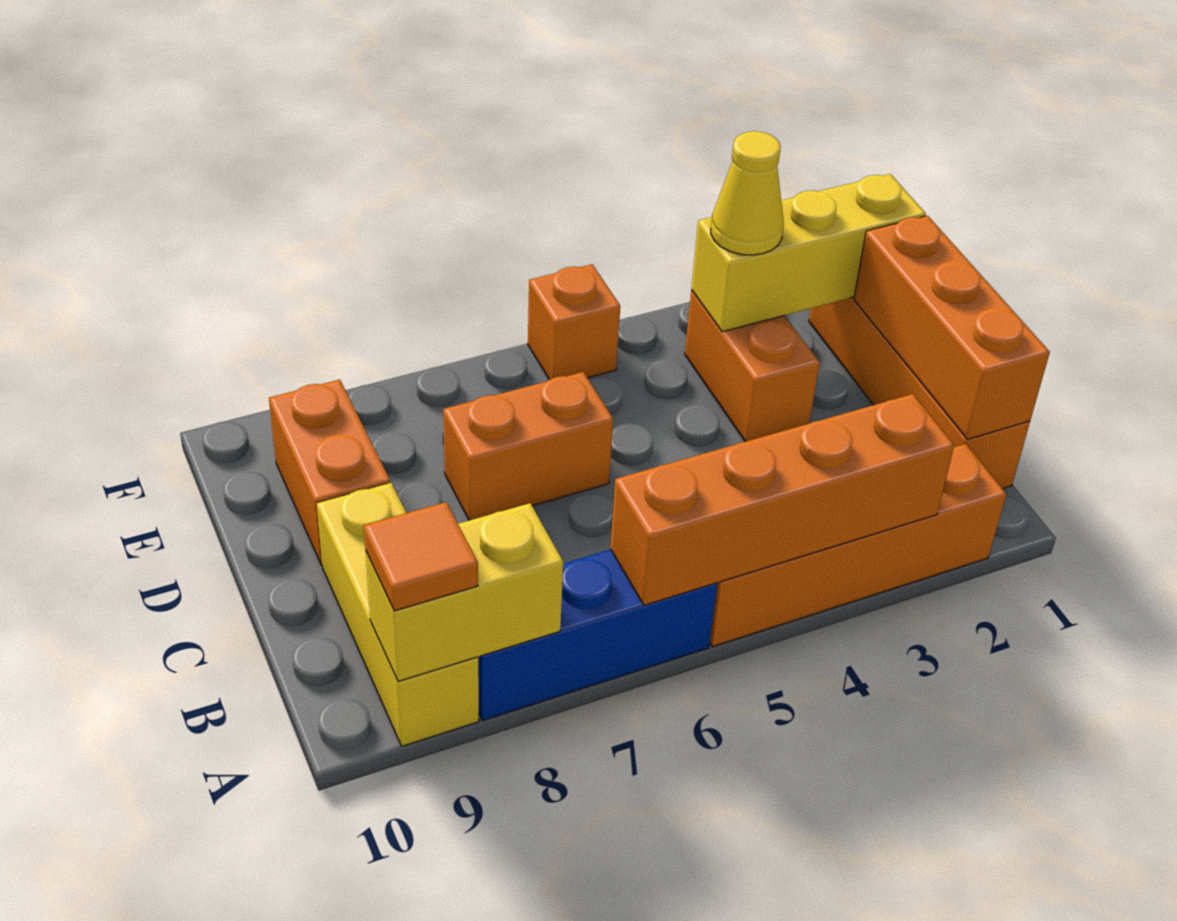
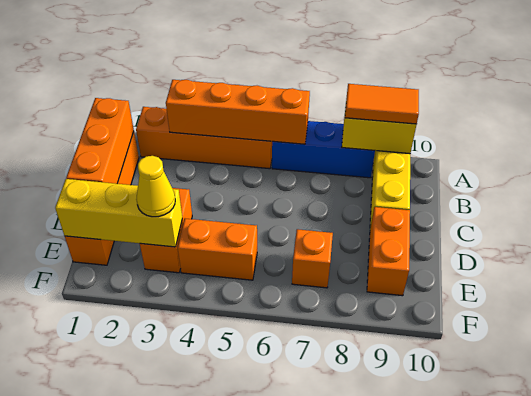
orange 1x1 tile [364,502,478,611] -> orange 1x2 tile [345,84,419,124]
orange 1x2 brick [443,372,613,520] -> orange 1x2 brick moved to [178,219,257,280]
orange 1x1 brick [528,264,620,380] -> orange 1x1 brick moved to [292,229,333,288]

